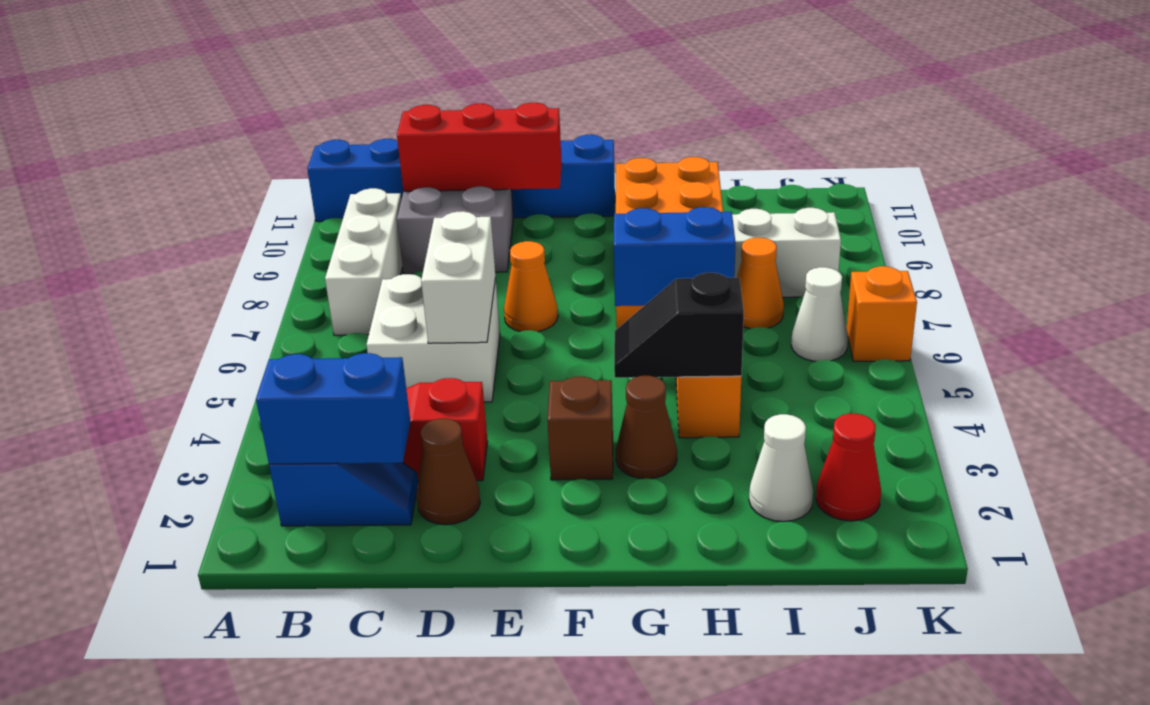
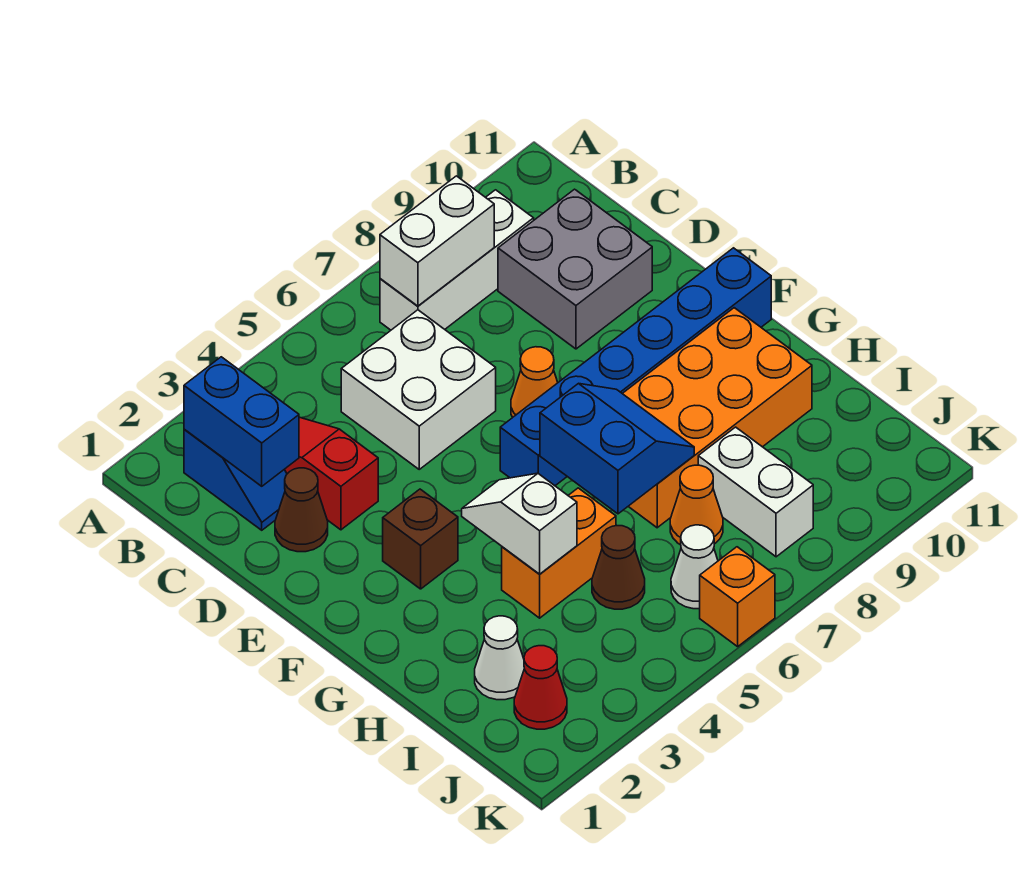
blue 1x6 brick [307,135,615,221] -> blue 1x6 brick turned to [500,248,771,486]
red 1x3 brick [397,103,562,191] -> none
white 1x2 brick [421,211,496,343] -> white 1x2 brick moved to [380,176,494,306]
brown 1x1 cone [616,376,677,479] -> brown 1x1 cone moved to [592,526,645,609]
black 1x2 slope [614,273,744,378] -> white 1x2 slope [462,473,577,574]

